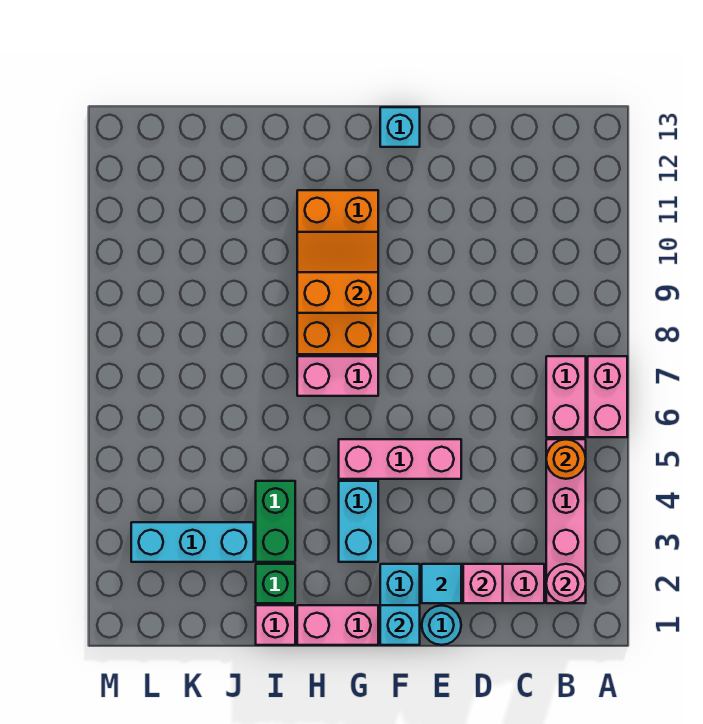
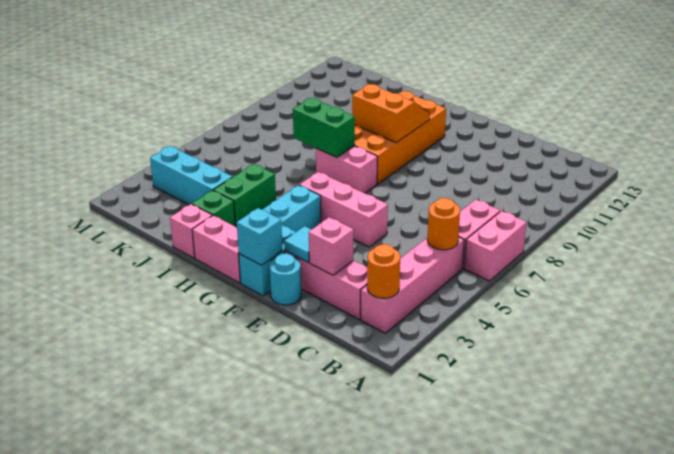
pink 1x1 round brick [546,564,586,603] -> orange 1x1 round brick [367,244,400,298]
cyan 1x1 brick [380,107,420,147] -> none
none -> green 1x2 brick [293,98,355,158]

